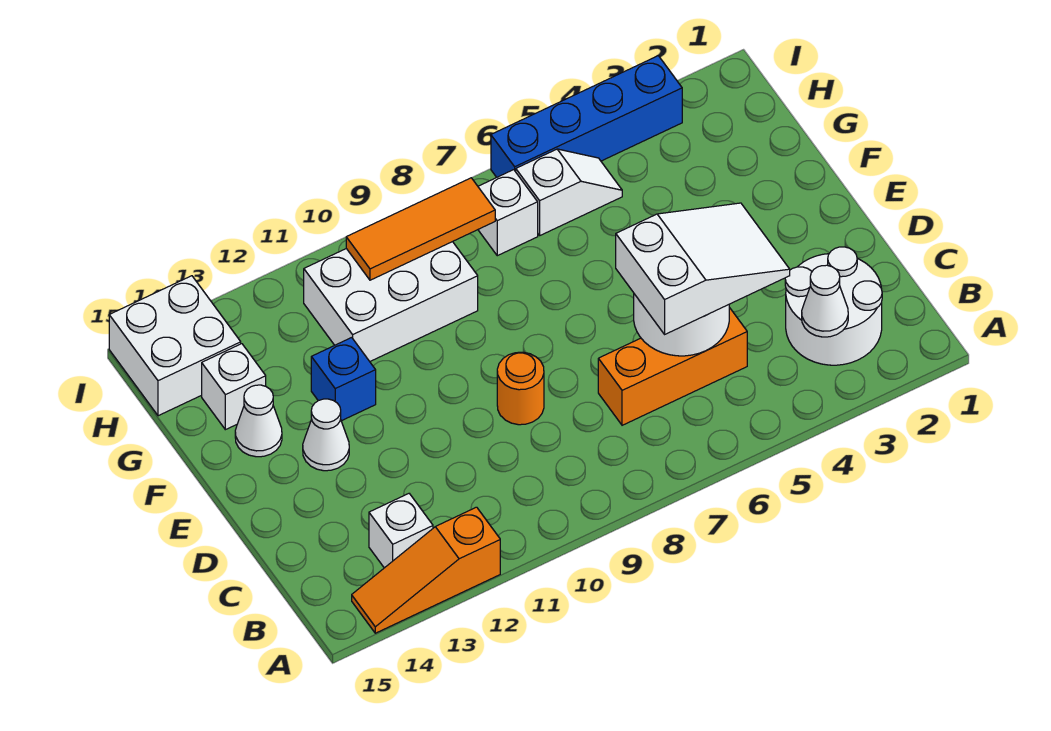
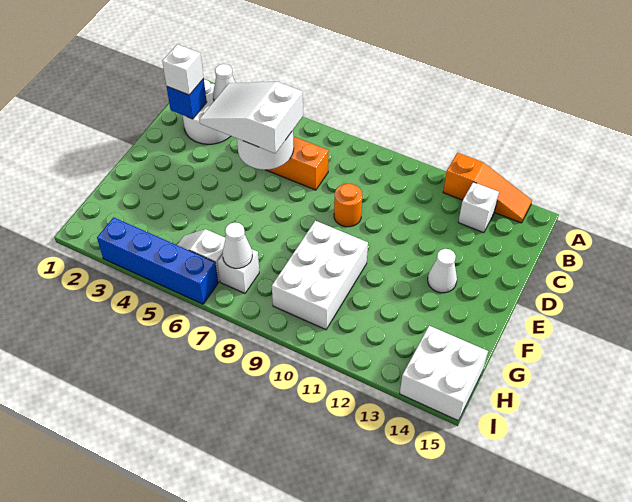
blue 1x1 brick [311,338,376,421] -> blue 1x1 brick moved to [167,79,207,119]
white 1x1 cone [235,385,282,457] -> white 1x1 cone moved to [222,222,252,268]
white 2x3 brick [304,242,478,361] -> white 2x3 brick turned to [272,221,368,330]
white 1x1 brick [202,344,266,430] -> white 1x1 brick moved to [162,44,204,95]
orange 1x3 tile [346,178,495,280] -> none

